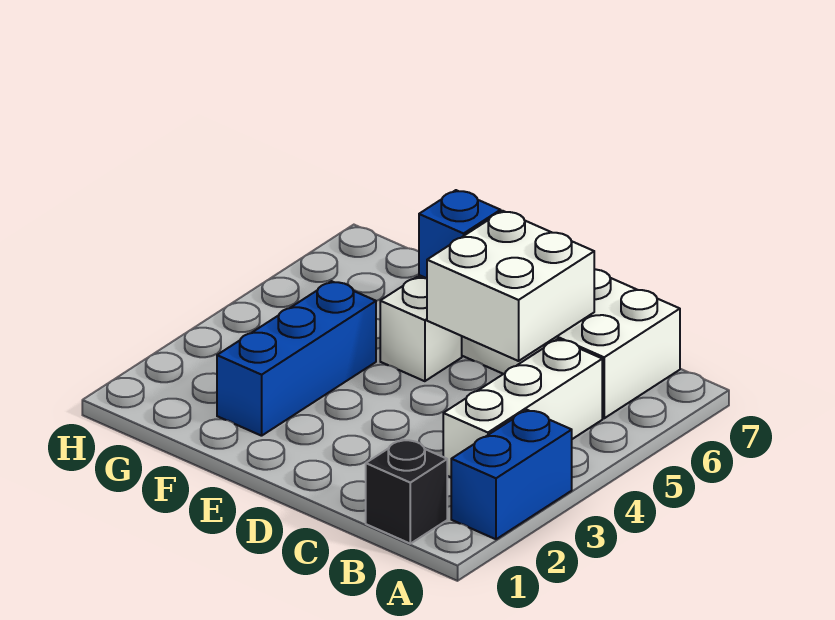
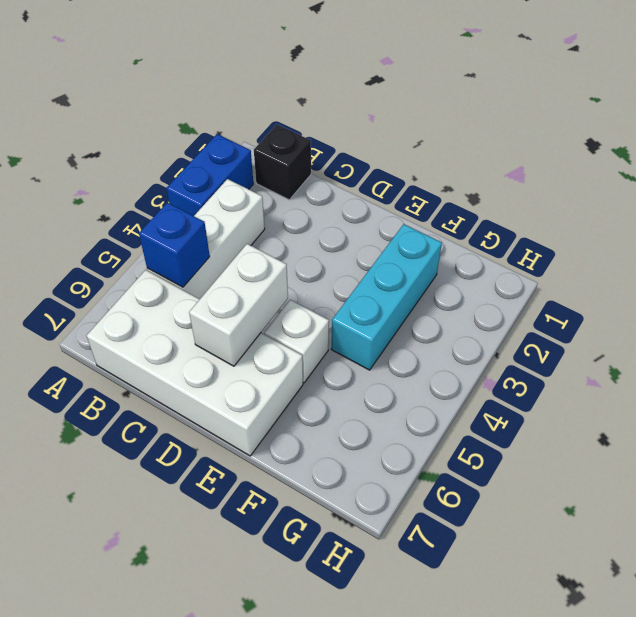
white 2x2 brick [427,211,594,361] -> white 1x2 brick [189,244,288,366]
blue 1x1 brick [419,190,501,278] -> blue 1x1 brick moved to [139,203,210,287]
blue 1x3 brick [217,281,376,436] -> cyan 1x3 brick [331,224,442,370]

